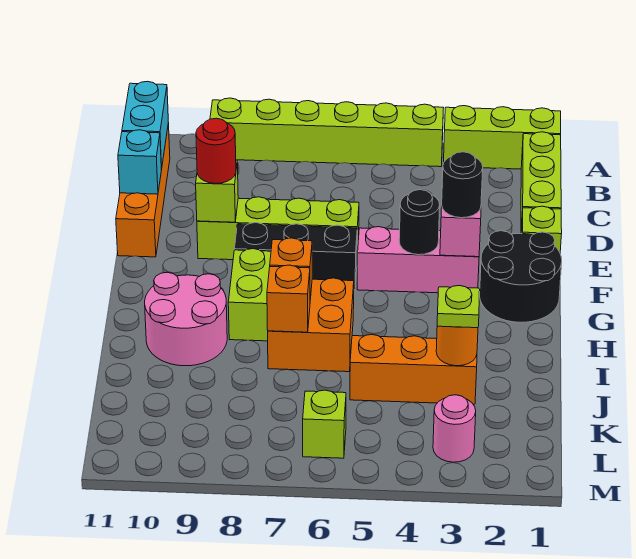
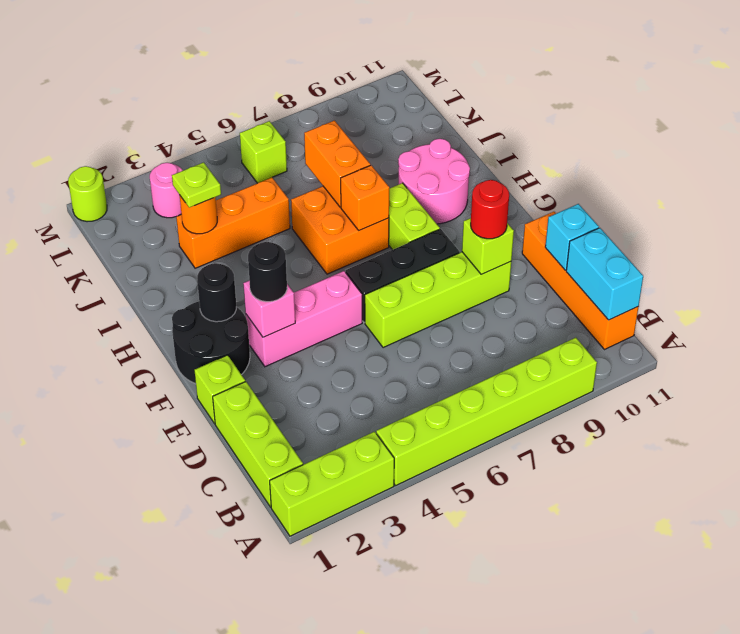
black 1x1 round brick [399,190,440,255] -> black 1x1 round brick moved to [197,263,236,322]
orange 1x1 brick [267,265,310,332] -> orange 1x2 brick [304,121,370,207]
none -> lime 1x1 round brick [68,166,107,222]

